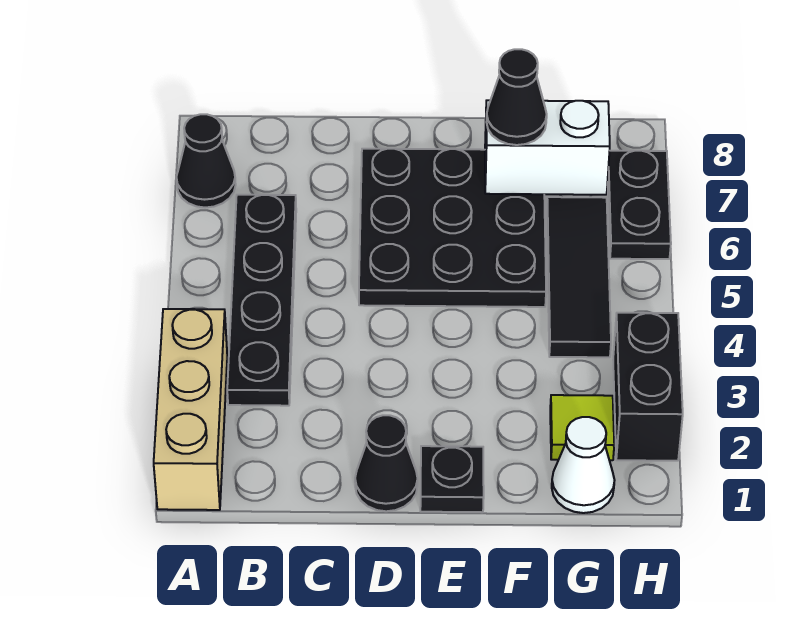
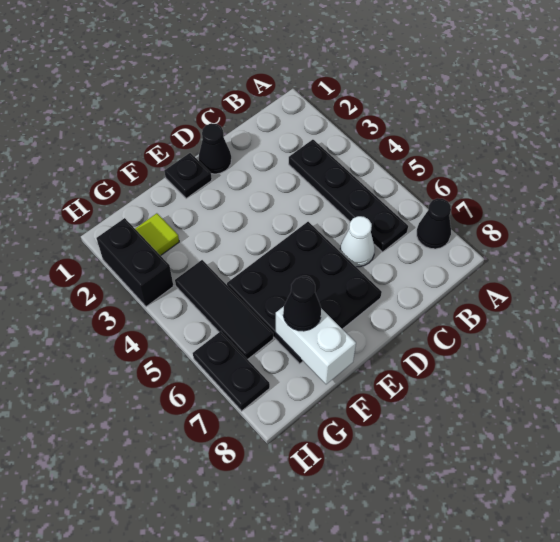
tan 1x3 brick [154,309,227,510] -> none
white 1x2 brick [485,100,610,195] -> white 1x2 brick turned to [276,306,356,384]
white 1x1 cone [552,417,615,513] -> white 1x1 cone moved to [340,216,375,267]

